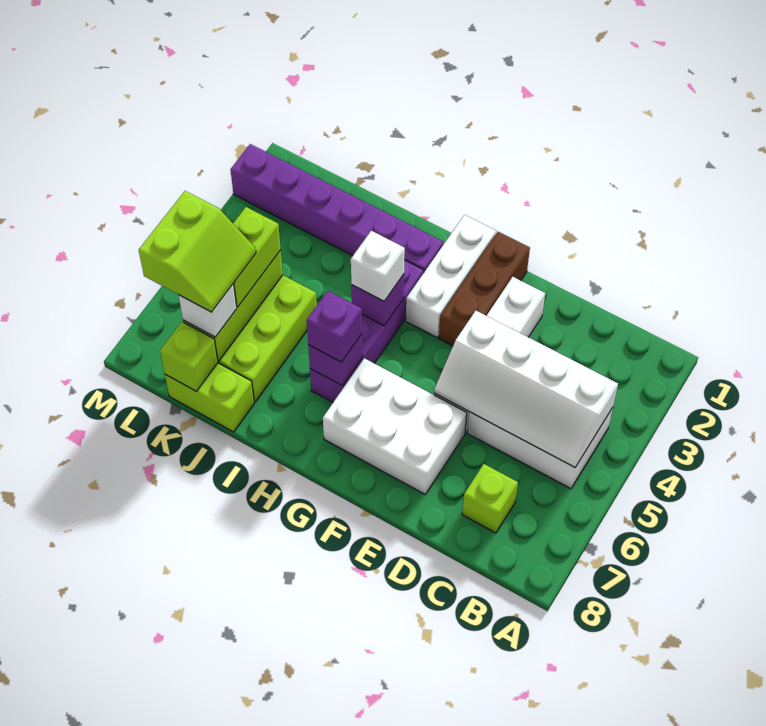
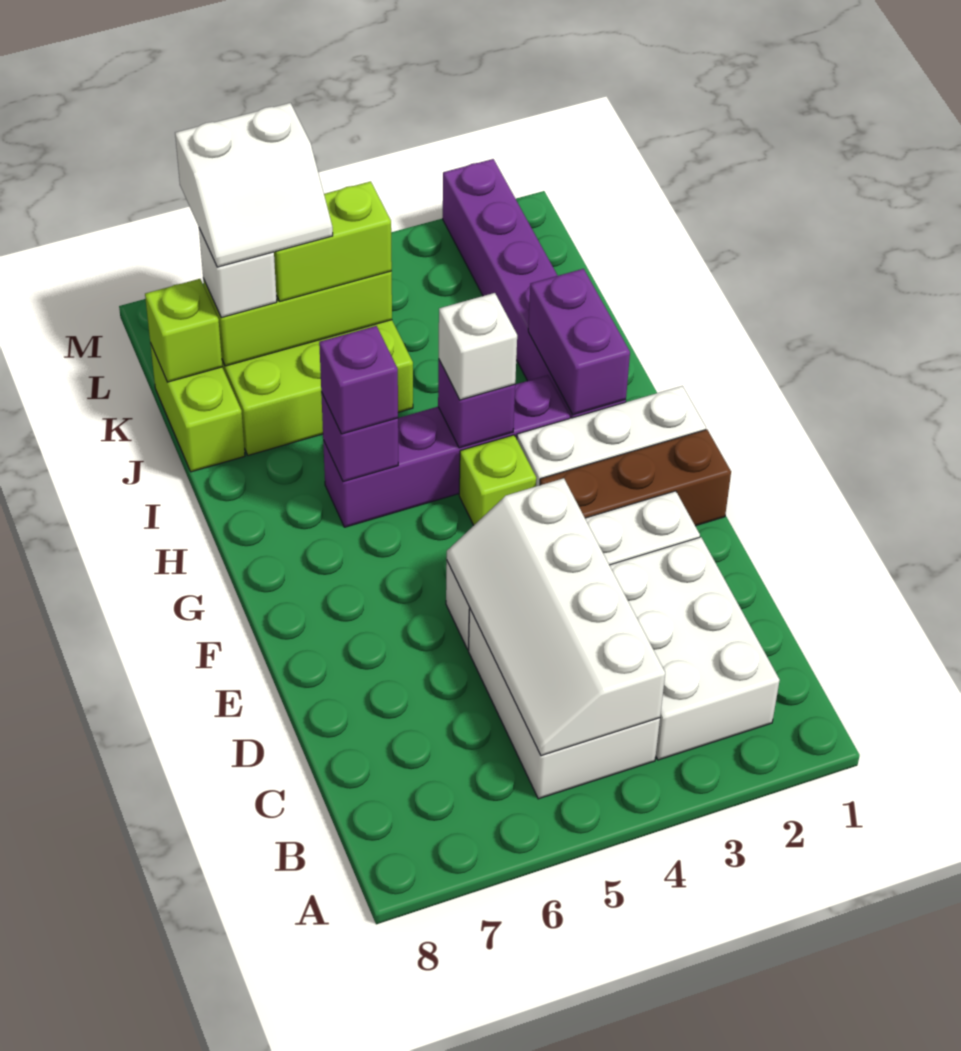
lime 1x1 brick [462,464,518,533] -> lime 1x1 brick moved to [459,435,536,525]
white 2x3 brick [323,358,467,494] -> white 2x3 brick moved to [610,537,780,760]
none -> purple 1x2 brick [528,269,630,415]
lime 2x2 slope [139,191,256,312] -> white 2x2 slope [175,103,333,267]

